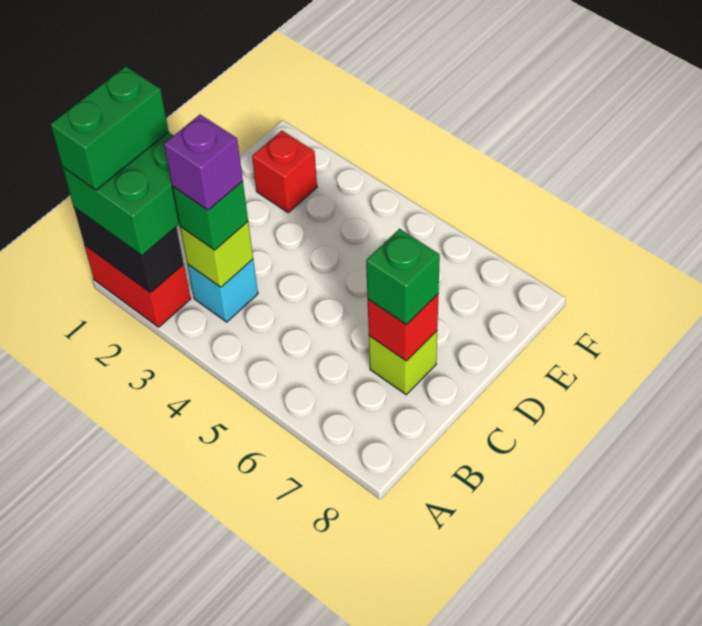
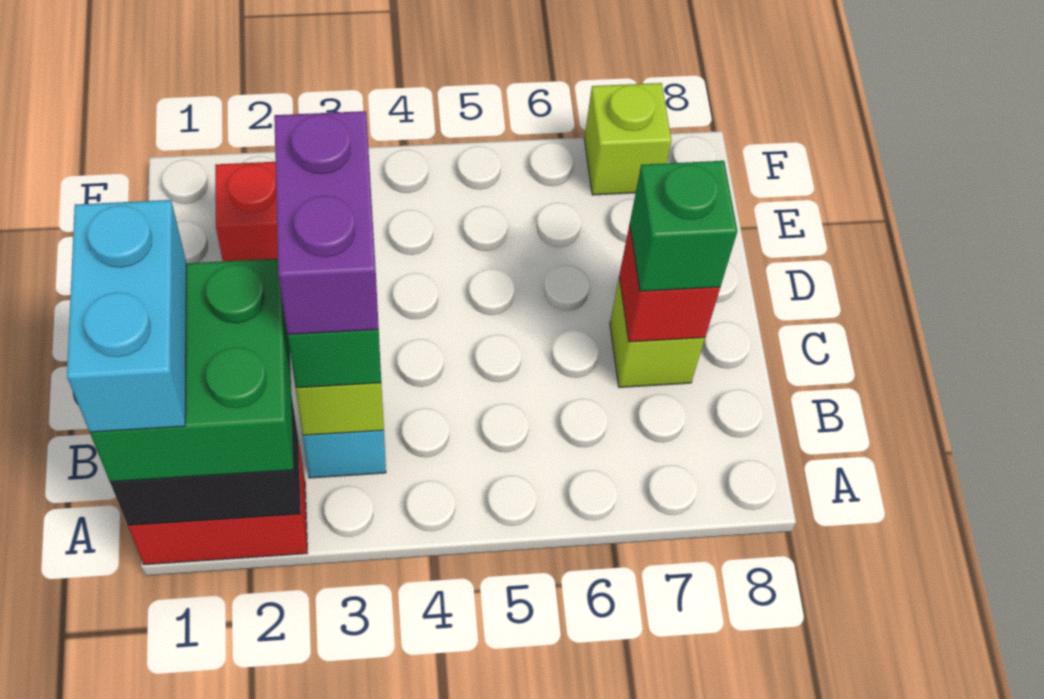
green 1x2 brick [50,66,169,190] -> cyan 1x2 brick [67,200,186,432]
purple 1x1 brick [164,115,243,210] -> purple 1x2 brick [274,111,379,335]
none -> lime 1x1 brick [584,83,671,195]

